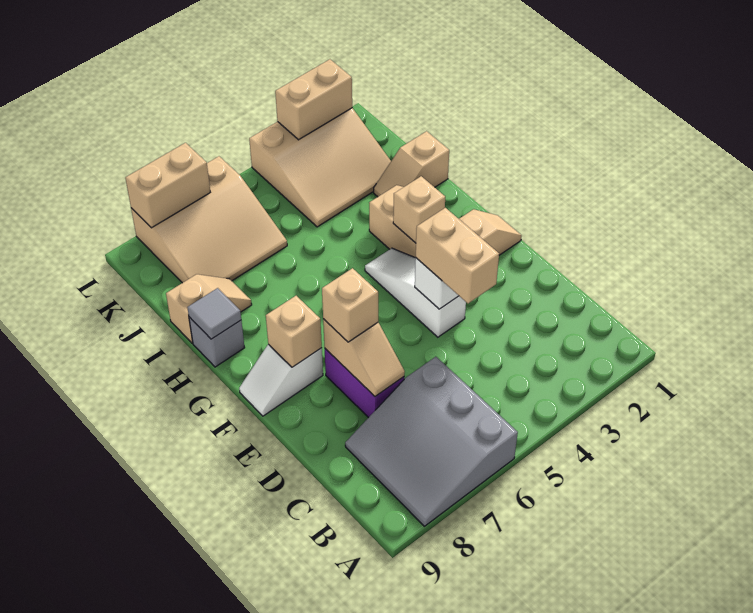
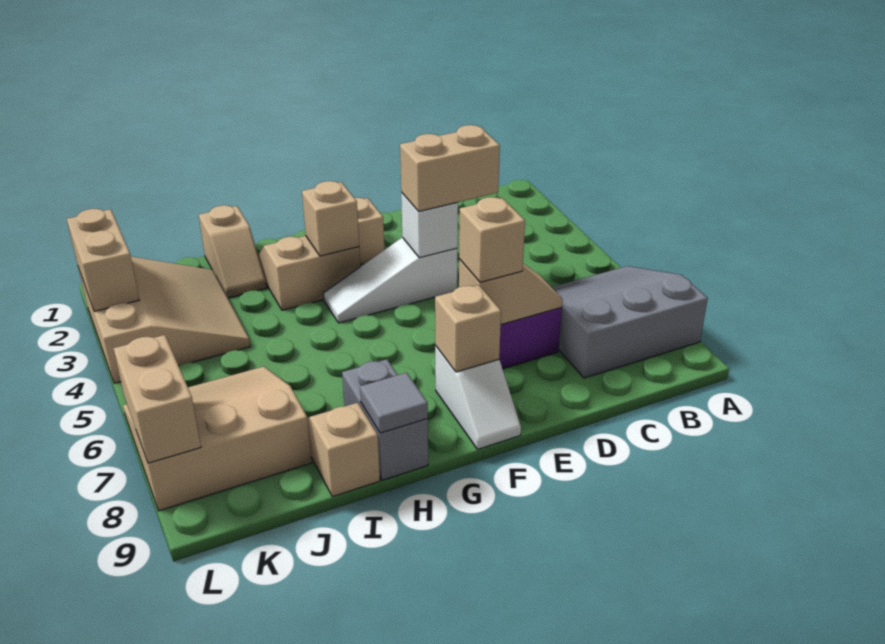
grey 3x3 slope [345,357,518,526] -> grey 3x3 slope turned to [552,266,708,378]
grey 1x1 brick [189,317,245,367] -> grey 1x2 brick [342,359,428,480]
tan 3x3 slope [131,156,287,283] -> tan 3x3 slope turned to [123,366,312,511]

